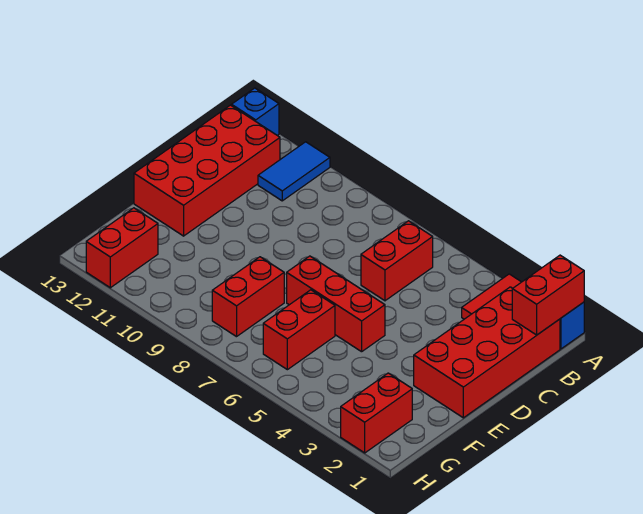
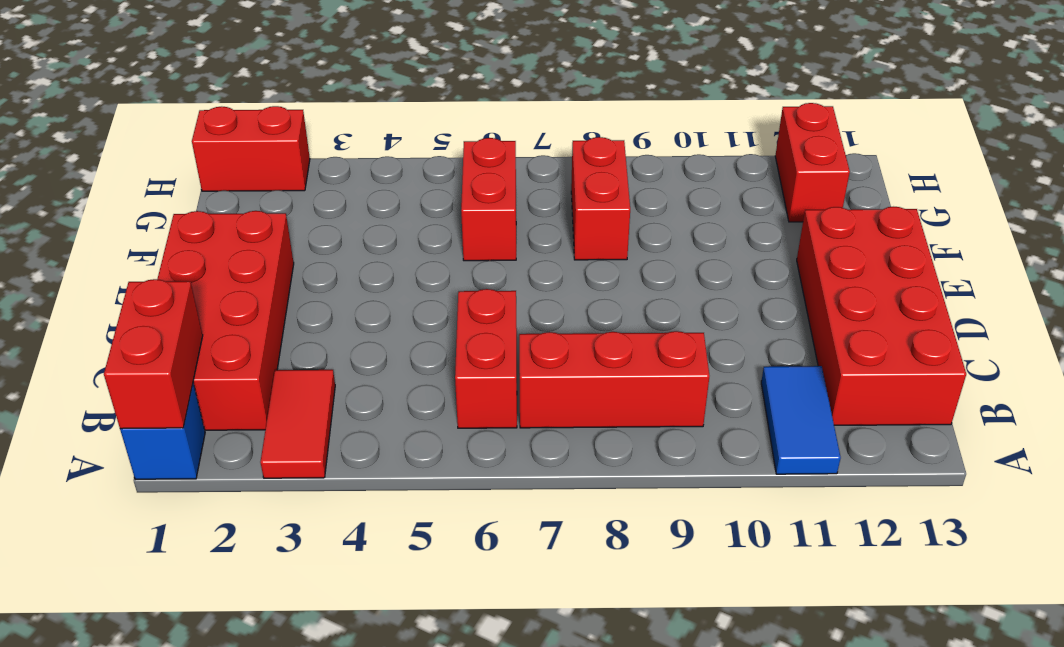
blue 1x1 brick [232,88,279,136] -> none
red 1x3 brick [287,256,385,352] -> red 1x3 brick moved to [519,331,709,428]
red 1x2 brick [341,373,412,453] -> red 1x2 brick turned to [192,106,310,191]

